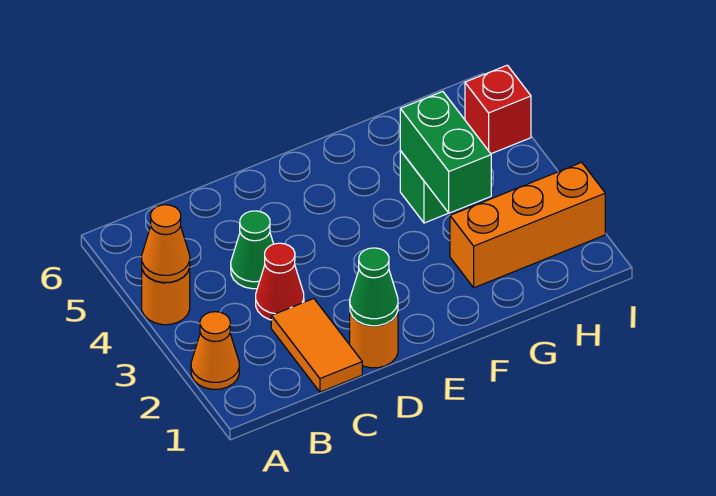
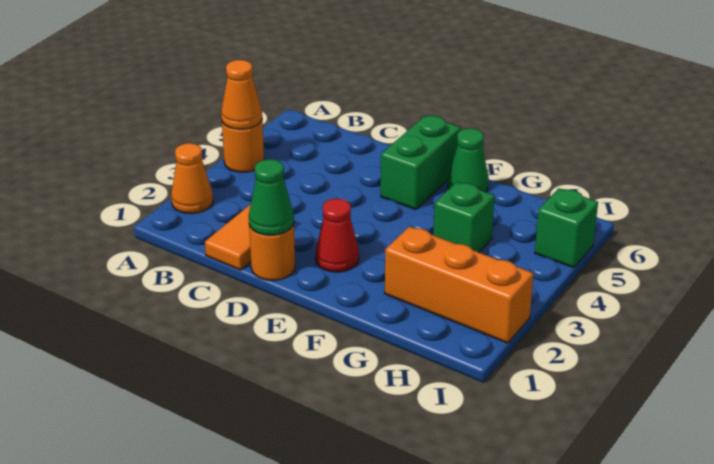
red 1x1 cone [256,243,304,320] -> red 1x1 cone moved to [315,198,359,272]
green 1x1 cone [231,211,273,289] -> green 1x1 cone moved to [448,128,489,192]
green 1x2 brick [400,92,491,213] -> green 1x2 brick moved to [381,116,461,210]
red 1x1 brick [465,65,531,154] -> green 1x1 brick [535,188,598,268]

